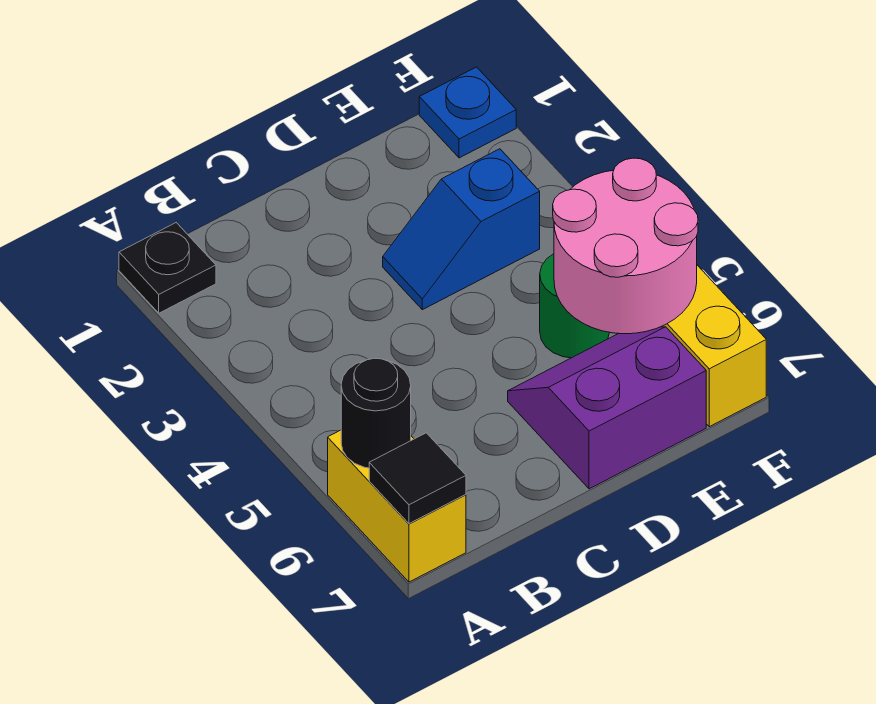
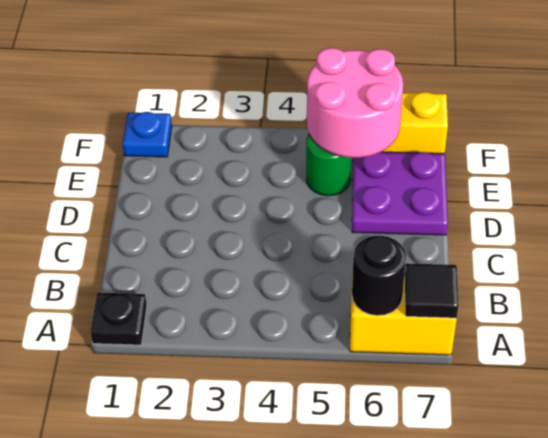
blue 1x2 slope [383,149,540,310] -> none
purple 2x2 slope [508,327,706,489] -> purple 2x2 plate [352,152,448,235]

